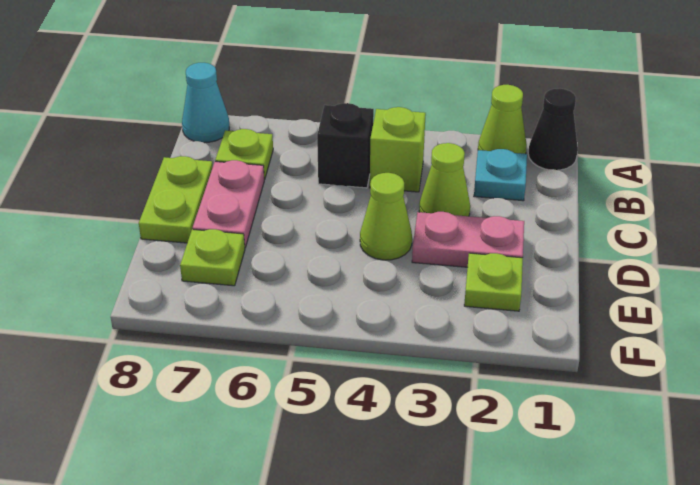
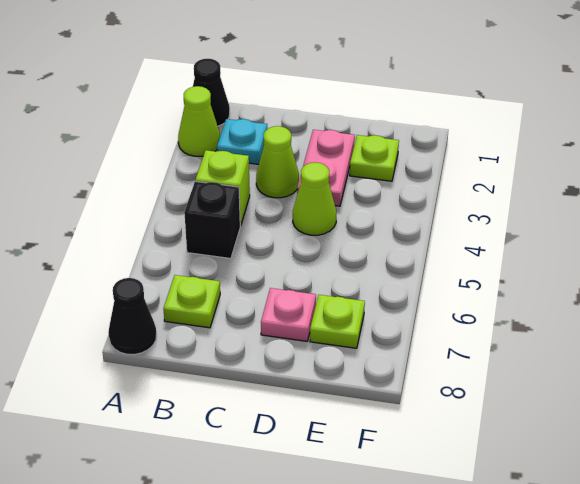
cyan 1x1 cone [182,63,229,143] -> black 1x1 cone [108,278,157,355]
pink 1x2 plate [193,160,265,248] -> pink 1x1 plate [261,288,316,341]
lime 1x2 plate [139,156,213,243] -> none

